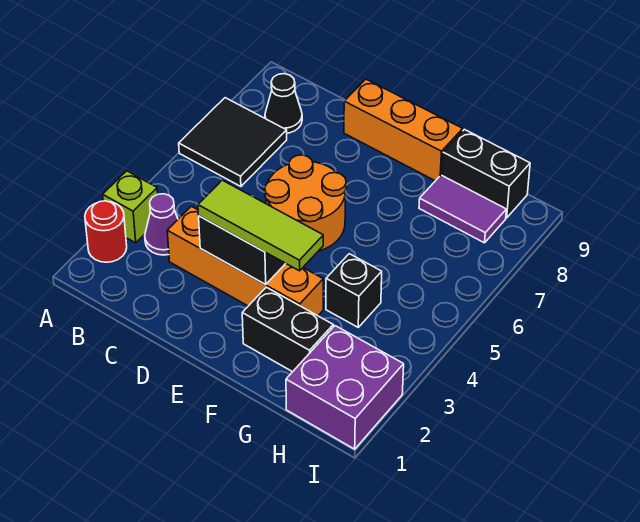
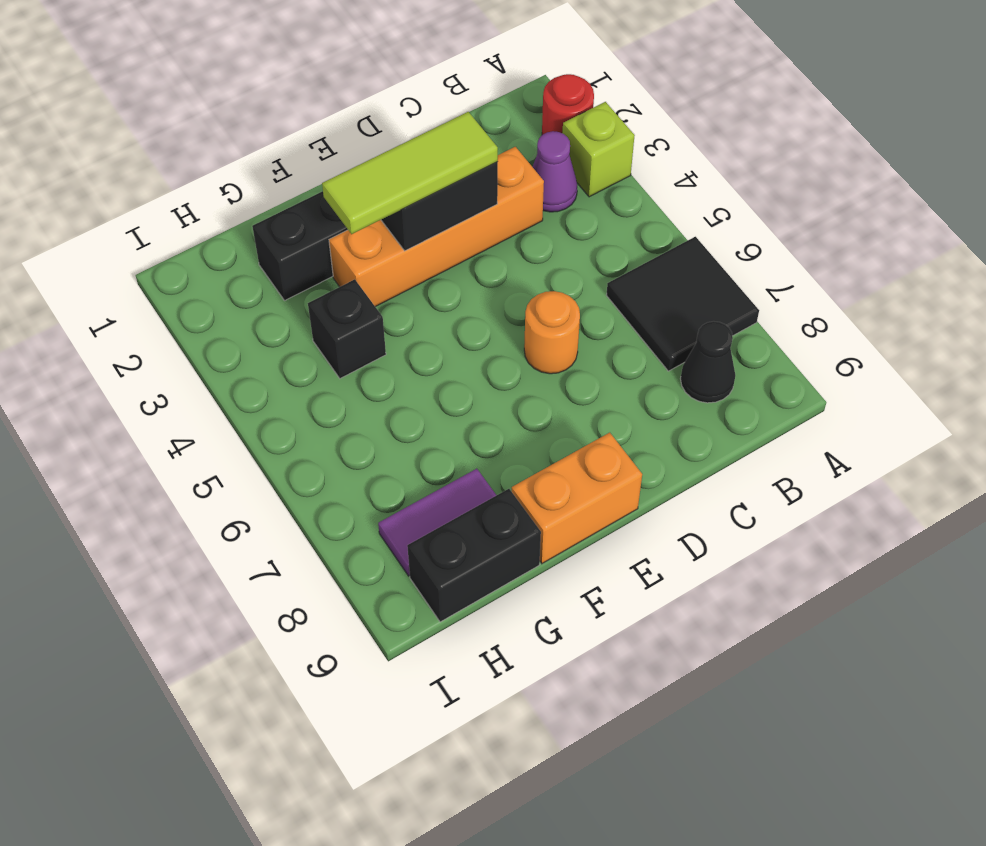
orange 2x2 round brick [265,155,346,251] -> orange 1x1 round brick [524,291,580,374]
orange 1x3 brick [344,79,463,181] -> orange 1x2 brick [512,433,642,563]
purple 2x2 brick [286,326,404,449] -> none

